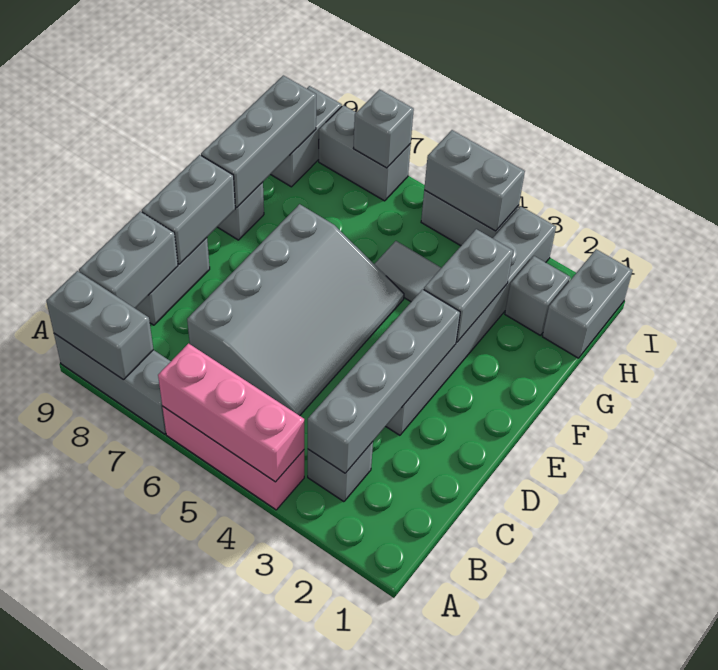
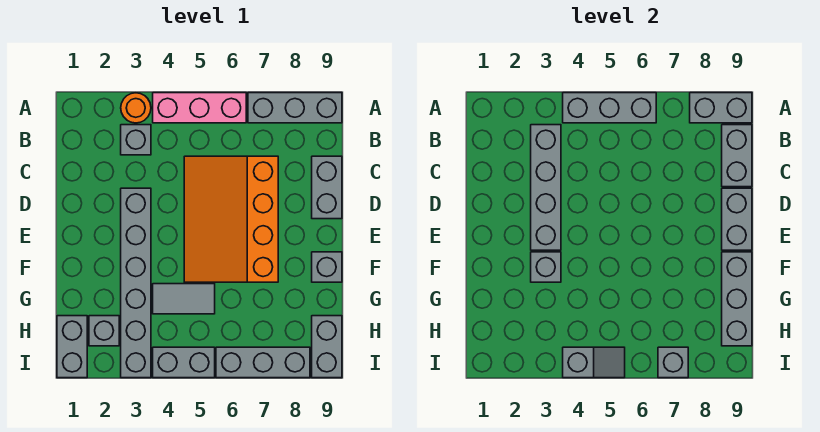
none -> orange 1x1 round brick [121,93,151,123]
pink 1x3 brick [158,344,304,482] -> grey 1x3 brick [563,93,656,123]
grey 3x4 slope [187,204,404,416] -> orange 3x4 slope [184,156,278,282]
grey 1x2 brick [424,229,513,342] -> grey 1x1 brick [531,252,561,282]
grey 1x2 brick [424,130,525,231] -> grey 1x2 slope [563,347,625,378]
grey 1x2 brick [319,105,411,201] -> grey 1x3 brick [216,347,310,378]

